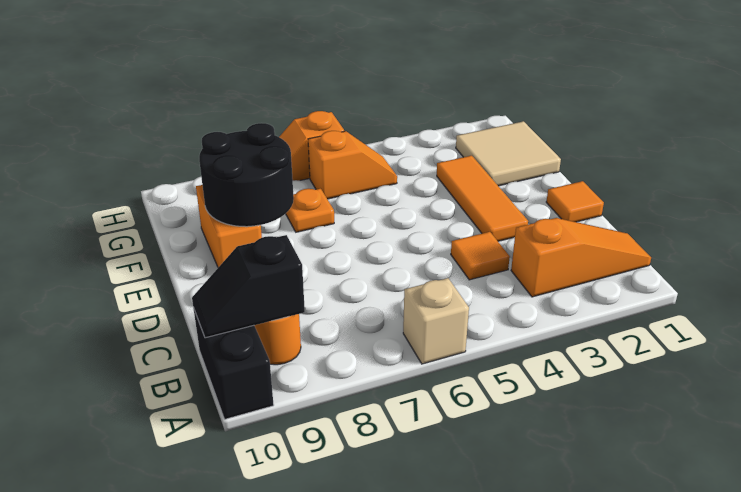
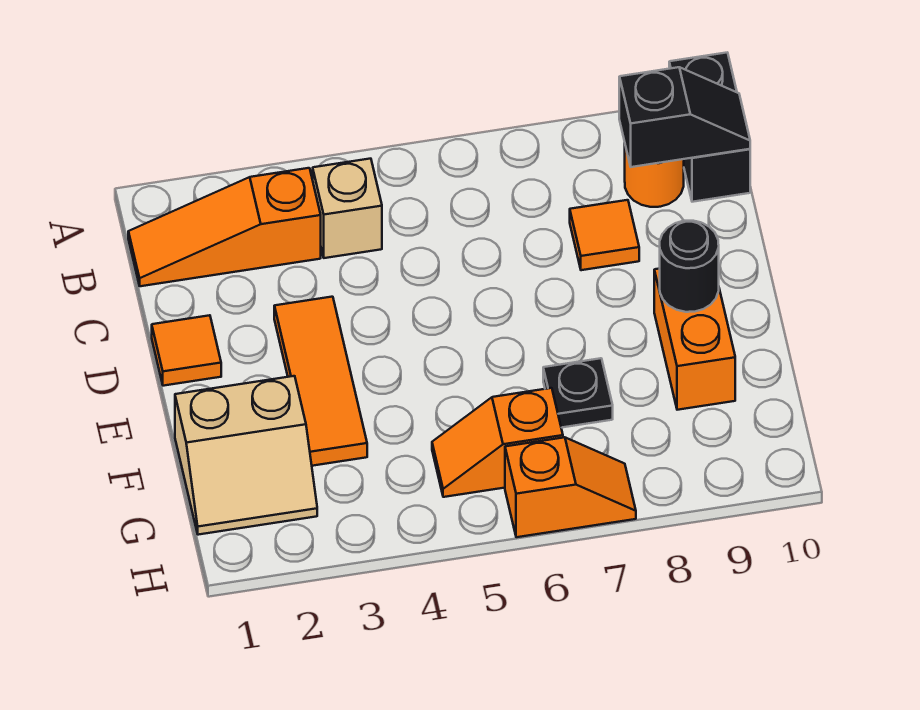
tan 1x1 brick [403,278,469,364] -> tan 1x1 brick moved to [313,159,382,258]
orange 1x1 tile [451,232,510,280] -> orange 1x1 tile moved to [570,200,639,270]
black 2x2 round brick [199,123,294,227] -> black 1x1 round brick [660,221,719,312]
tan 2x2 tile [456,121,561,186] -> tan 2x2 slope [175,376,317,535]
orange 1x1 plate [286,189,334,232] -> black 1x1 plate [543,358,613,428]

